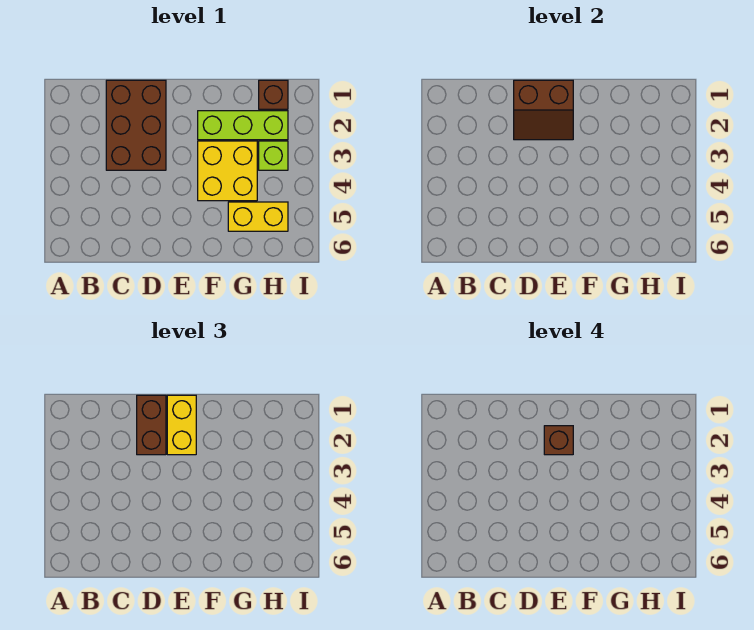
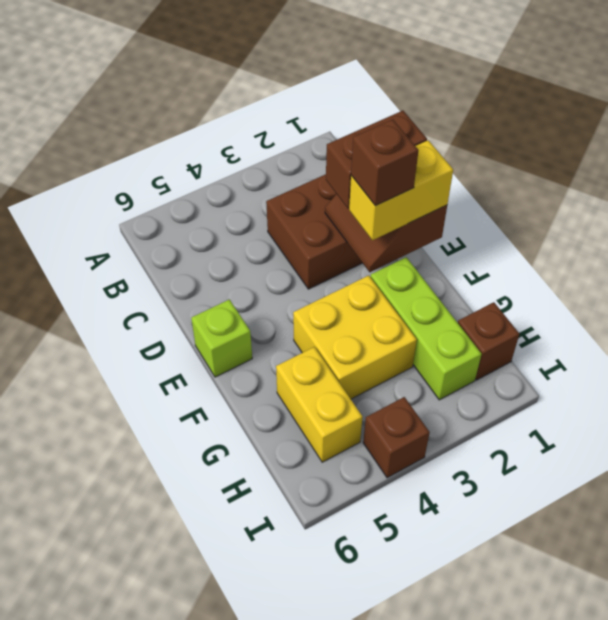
lime 1x1 brick [259,141,288,170] -> lime 1x1 brick moved to [191,299,252,377]
none -> brown 1x1 brick [363,397,430,478]

